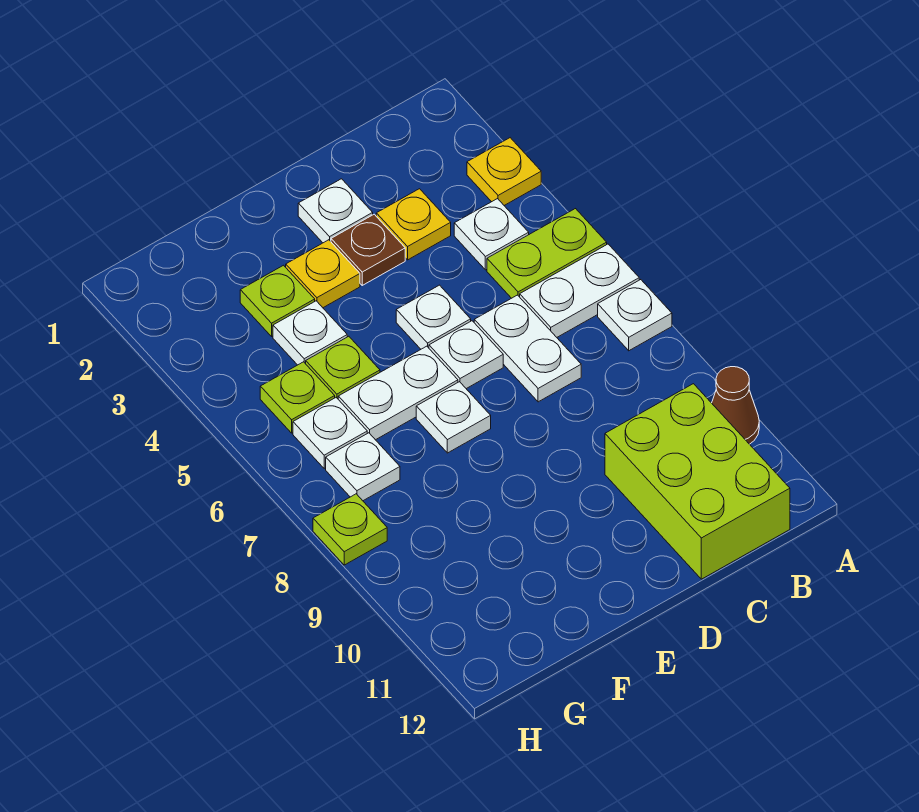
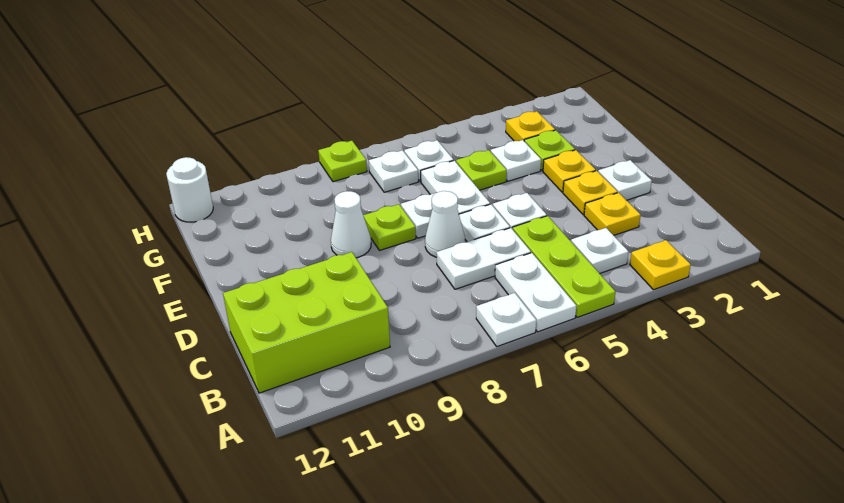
lime 1x2 plate [487,209,607,298] -> lime 1x3 plate [513,216,616,317]
brown 1x1 cone [712,367,759,444] -> none
brown 1x1 plate [331,214,405,285] -> yellow 1x1 plate [563,171,617,215]
none -> white 1x1 cone [425,191,465,257]
none -> white 1x1 cone [331,191,371,258]
none -> yellow 1x1 plate [506,111,555,141]
lime 1x1 plate [260,362,335,433] -> lime 1x1 plate moved to [363,204,416,251]
none -> white 1x1 round brick [166,157,213,222]

